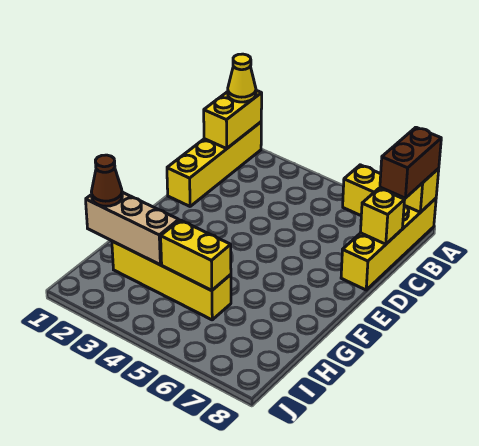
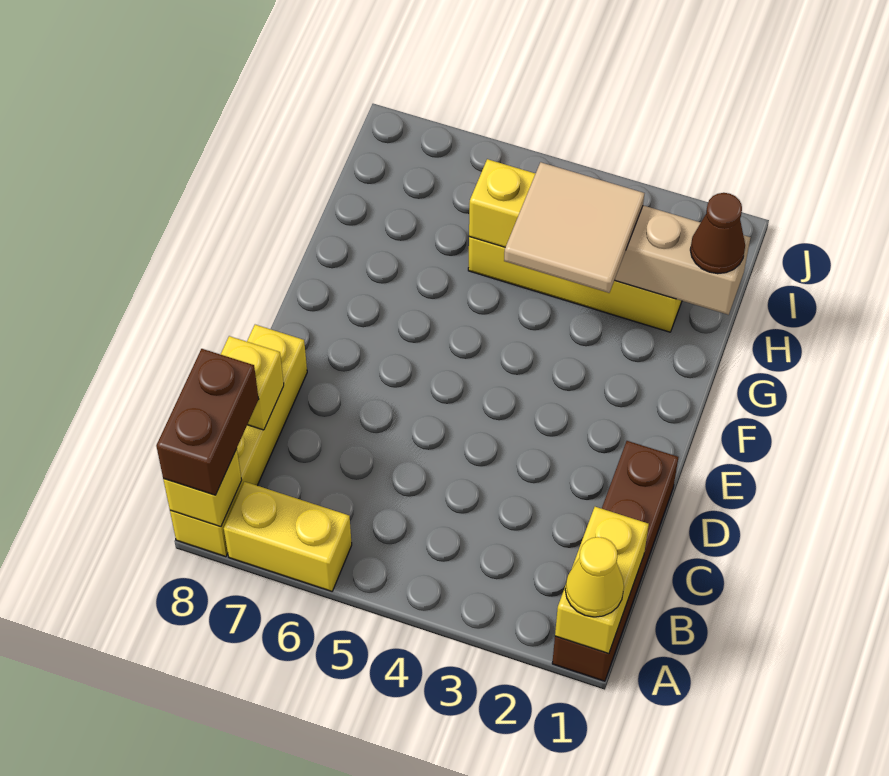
yellow 1x4 brick [167,122,261,206] -> brown 1x4 brick [552,441,678,681]
none -> tan 2x2 tile [504,162,644,293]

